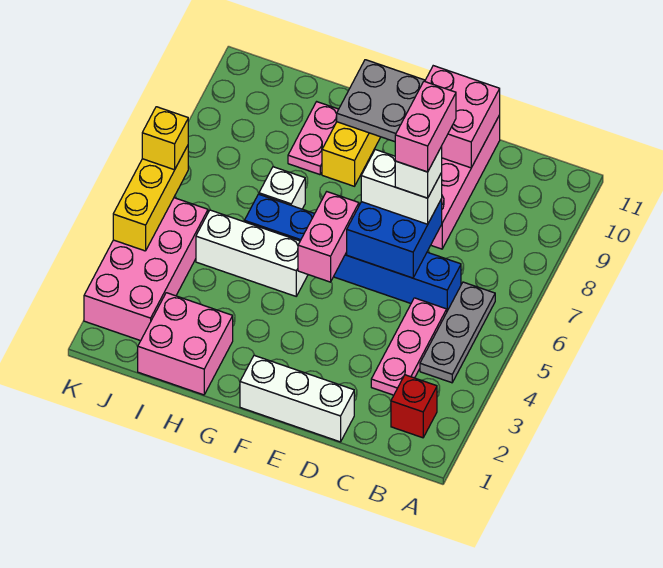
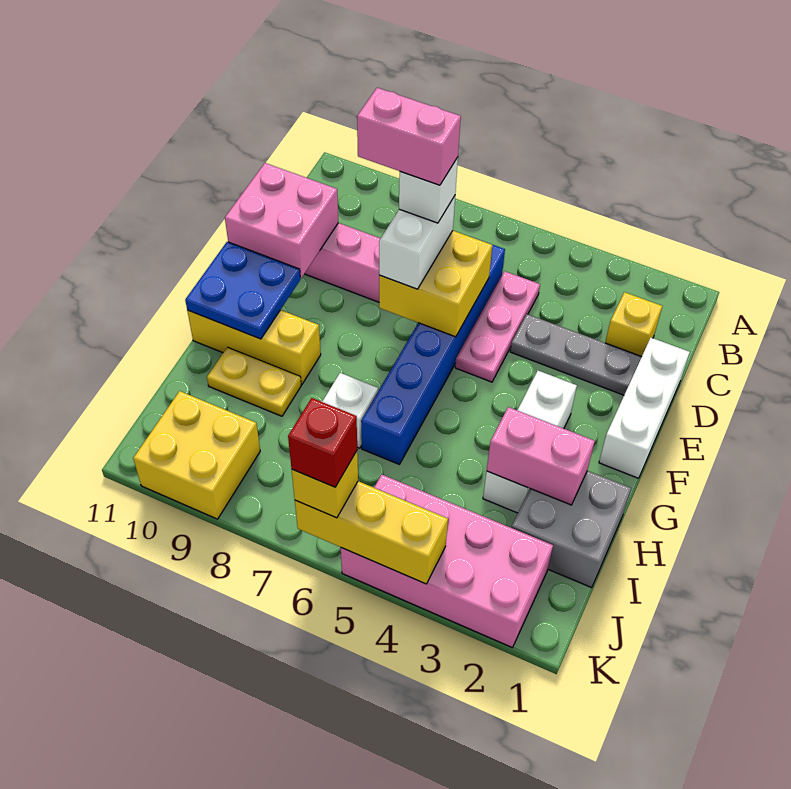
red 1x1 brick [391,375,437,438] -> red 1x1 brick moved to [288,398,357,487]
grey 1x3 plate [420,282,495,383] -> grey 1x3 plate moved to [510,314,641,395]
none -> yellow 1x1 brick [605,292,662,357]
pink 1x3 plate [371,298,447,395] -> pink 1x3 plate turned to [455,271,540,382]
blue 2x2 brick [347,199,442,278] -> yellow 2x2 brick [379,231,492,337]
pink 1x2 brick [298,192,359,282] -> pink 1x2 brick moved to [487,407,595,505]
grey 2x2 plate [337,60,425,142] -> blue 2x2 plate [185,242,300,339]
white 1x3 brick [196,210,308,296] -> white 1x3 brick moved to [483,371,577,513]
pink 2x2 brick [138,293,233,395] -> grey 2x2 brick [511,471,631,588]
pink 1x2 plate [288,102,339,175] -> yellow 1x2 plate [207,347,301,416]
none -> yellow 2x2 brick [133,391,260,519]

